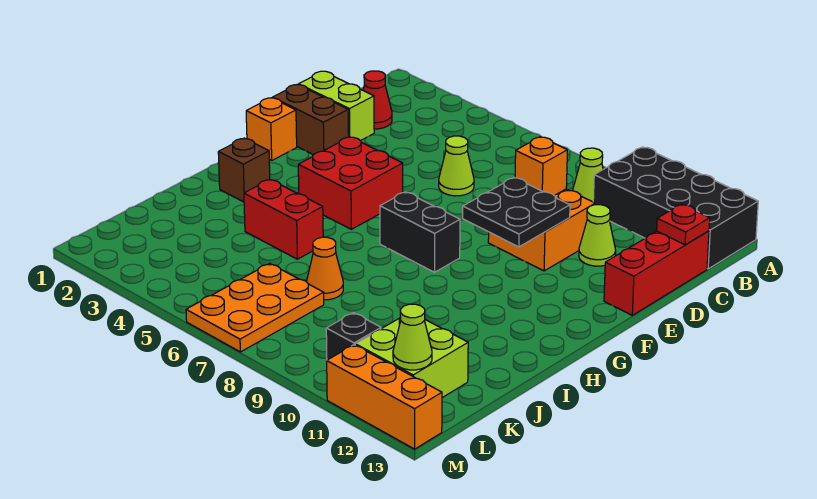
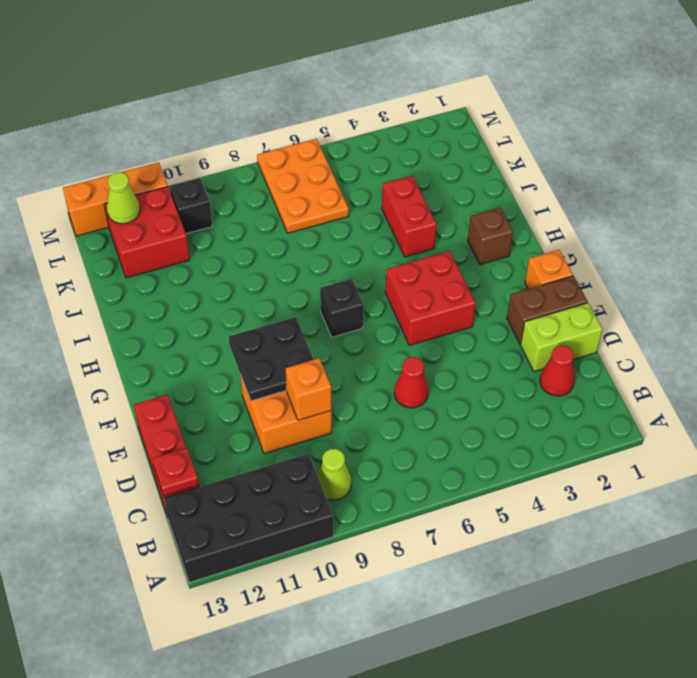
lime 1x1 cone [439,136,474,196] -> red 1x1 cone [394,357,429,408]
lime 1x1 cone [579,205,616,266] -> none
black 1x2 brick [380,192,460,272] -> black 1x1 brick [320,279,363,337]
red 1x2 brick [244,180,323,259] -> red 1x2 brick turned to [382,176,437,257]
orange 1x1 cone [307,237,343,300] -> none
lime 2x2 brick [355,317,468,398] -> red 2x2 brick [104,187,190,278]

